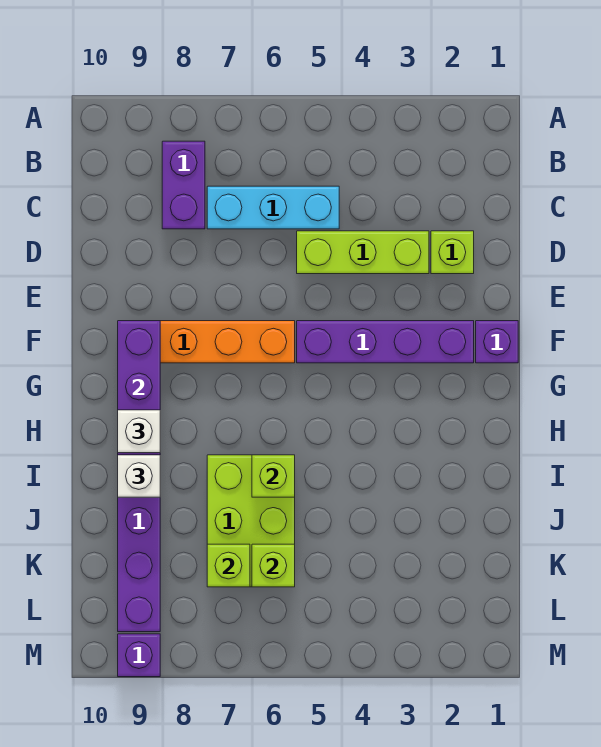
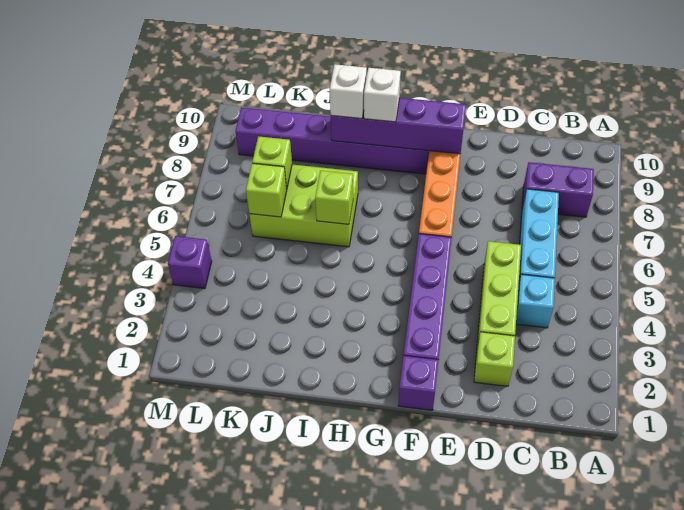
none -> cyan 1x1 brick [516,274,555,328]
purple 1x1 brick [118,634,160,677] -> purple 1x1 brick moved to [168,236,212,289]

